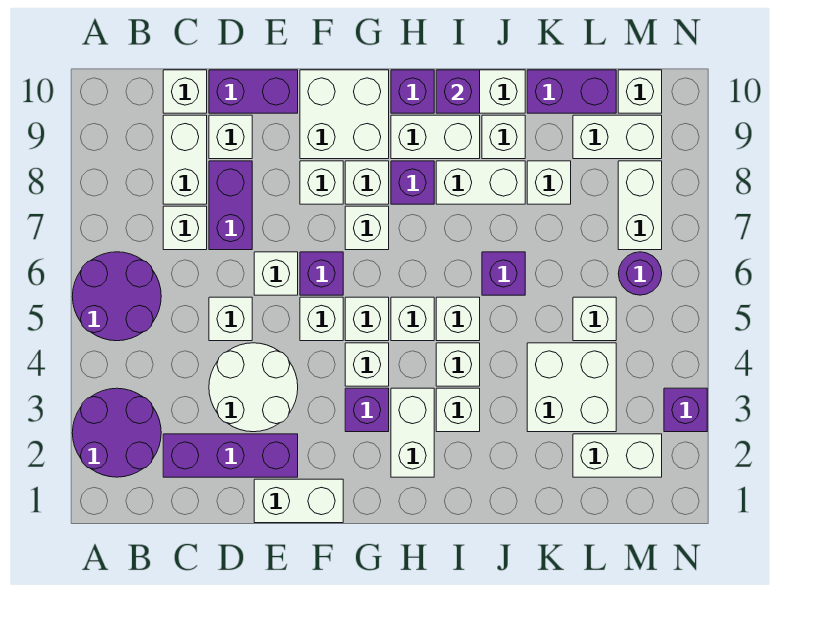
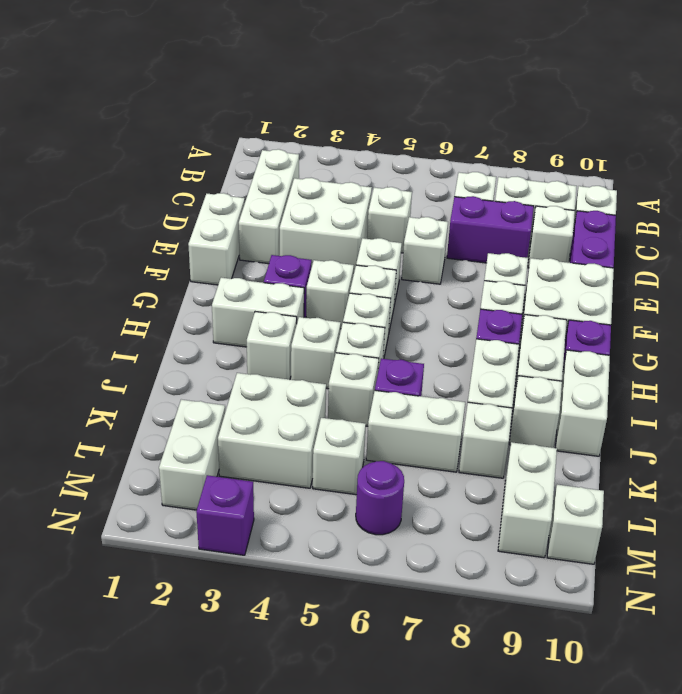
purple 2x2 round brick [72,388,161,477] -> none
purple 2x2 round brick [72,252,161,341] -> none
purple 1x3 brick [163,434,298,477] -> white 1x3 brick [239,149,299,264]
white 2x2 round brick [209,343,298,432] -> white 2x2 brick [280,178,372,271]
purple 1x1 brick [300,252,343,295] -> none
white 1x1 brick [345,206,389,250] -> white 1x1 brick moved to [328,353,379,426]
purple 1x1 brick [436,70,480,113] -> none
purple 1x2 brick [527,70,616,113] -> none
white 1x2 brick [618,161,662,250] -> white 1x2 brick moved to [366,390,465,472]

